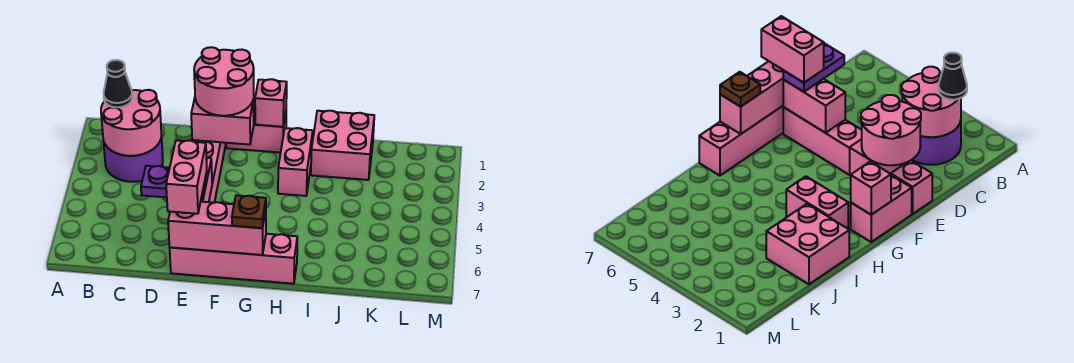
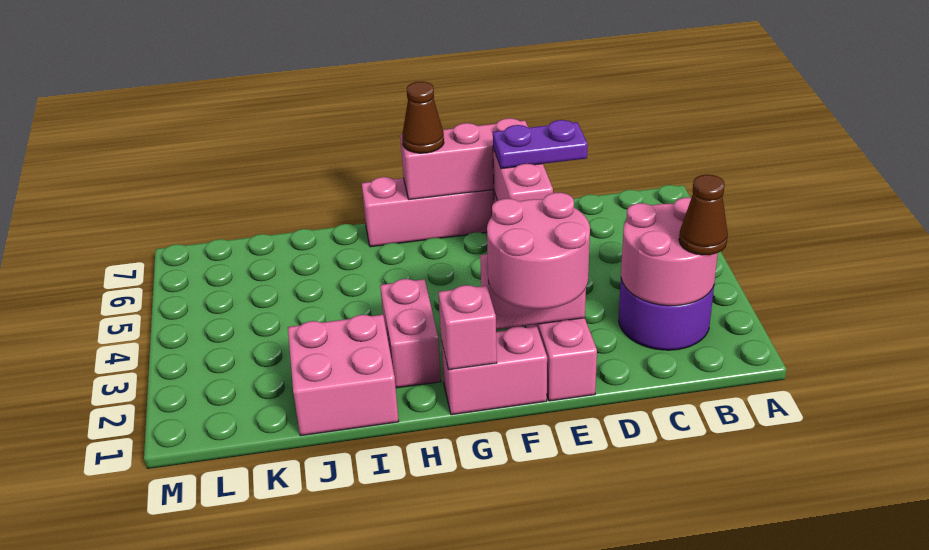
black 1x1 cone [104,60,132,107] -> brown 1x1 cone [679,175,728,255]
pink 1x2 brick [166,140,207,214] -> none
brown 1x1 plate [232,195,266,228] -> brown 1x1 cone [402,82,444,153]

